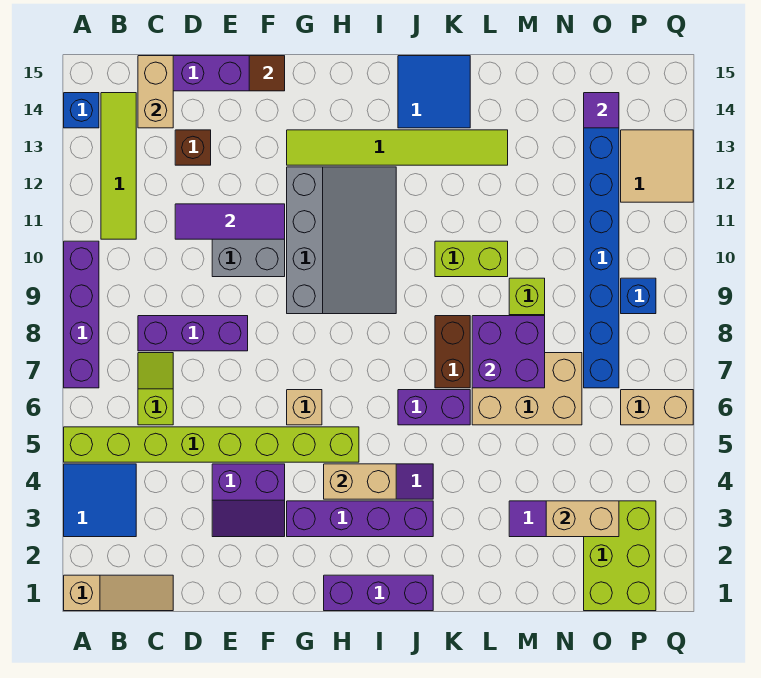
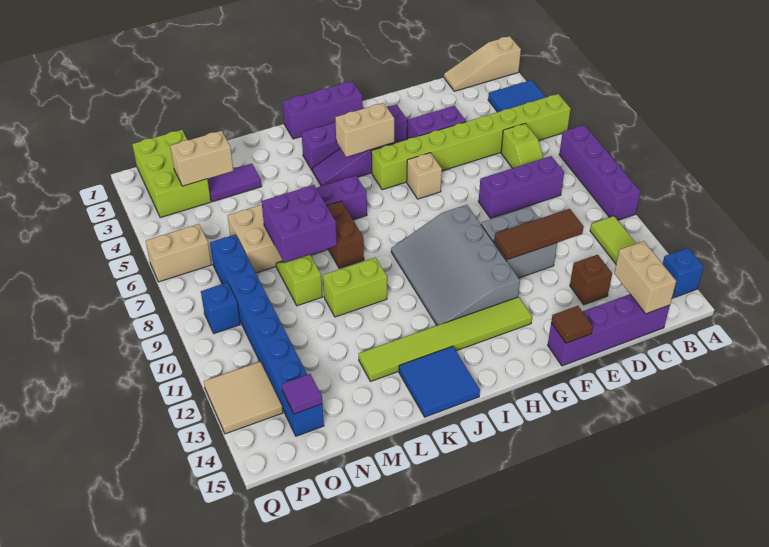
purple 1x3 tile [175,204,285,239] -> brown 1x3 tile [494,209,584,260]

